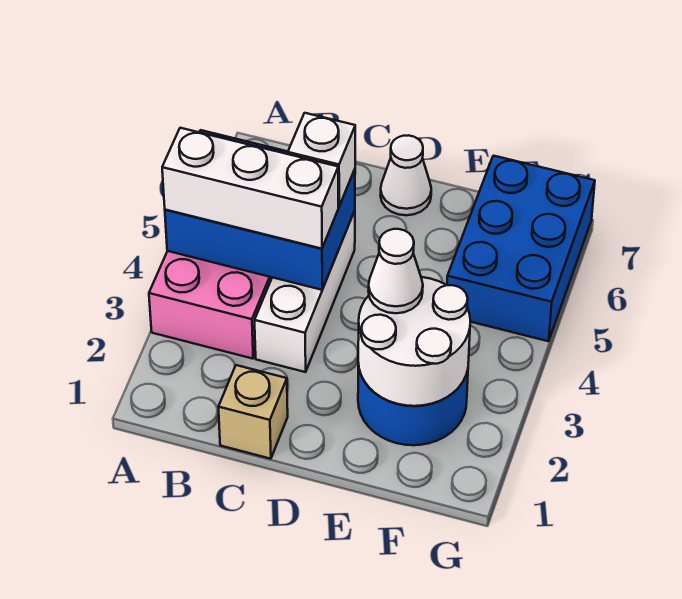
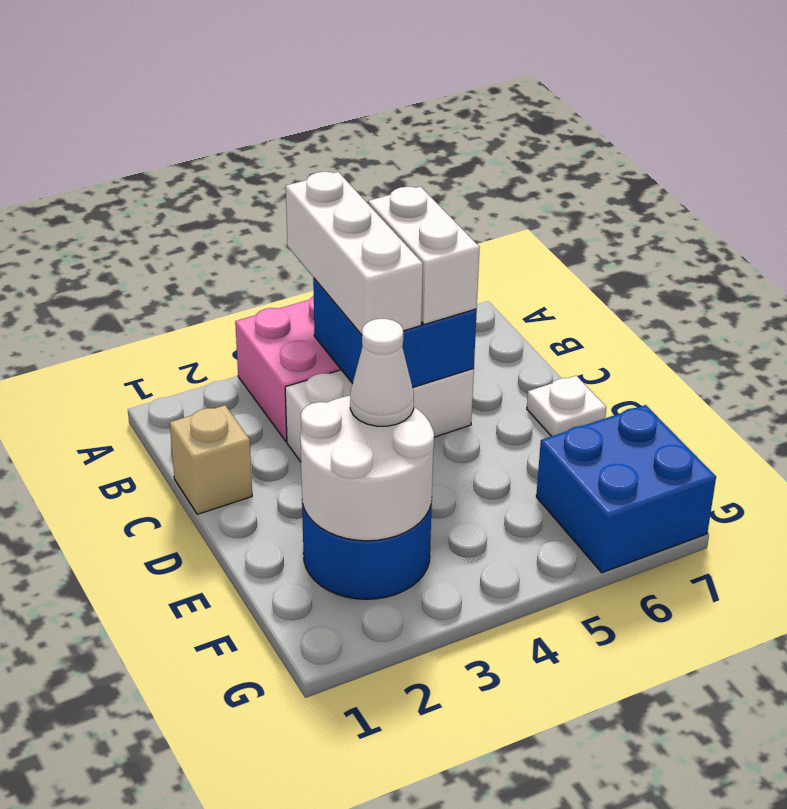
blue 2x3 brick [165,130,355,290] -> blue 2x2 brick [313,278,477,388]
white 1x1 brick [288,113,355,207] -> white 1x2 brick [368,187,480,325]
white 1x1 cone [381,135,431,215] -> white 1x1 plate [527,376,606,436]
blue 2x3 brick [447,156,595,341] -> blue 2x2 brick [536,405,716,573]

